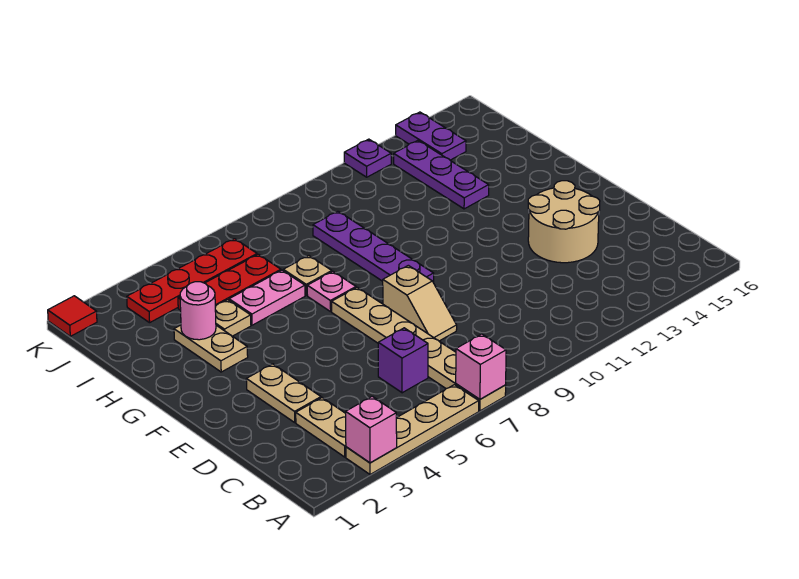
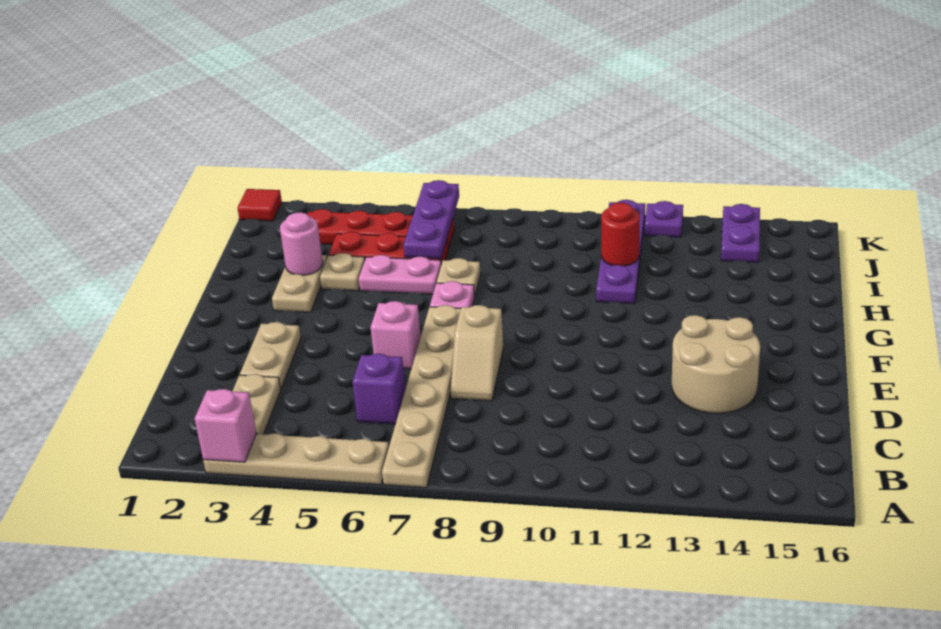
pink 1x1 brick [456,334,506,399] -> pink 1x1 brick moved to [370,301,421,369]
purple 1x4 plate [313,211,434,283] -> purple 1x4 plate moved to [596,200,645,304]
purple 1x3 plate [394,141,489,209] -> purple 1x3 plate moved to [404,180,459,259]
none -> red 1x1 round brick [601,203,640,266]

